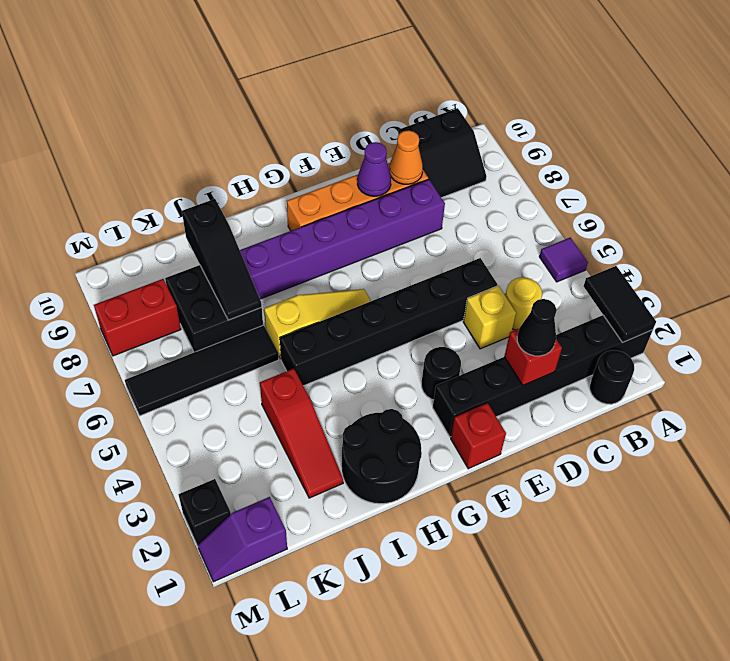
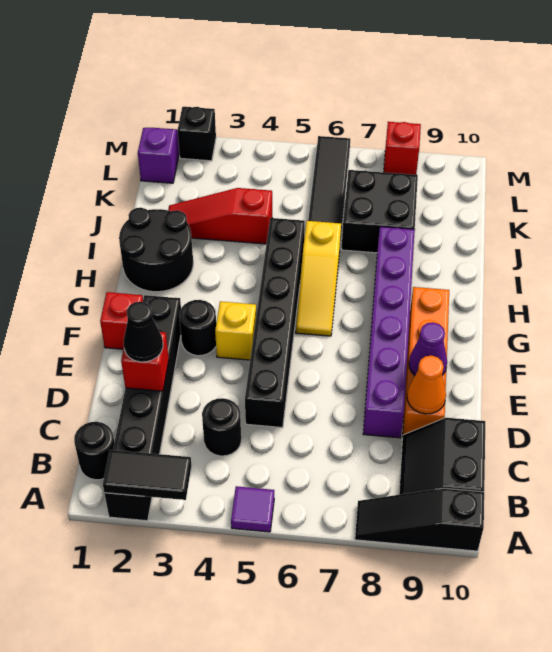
yellow 1x1 round brick [505,277,542,330] -> black 1x1 round brick [202,398,241,456]
yellow 1x1 brick [463,286,516,349] -> yellow 1x1 brick moved to [215,301,256,360]
black 1x3 slope [182,199,262,320] -> black 1x3 slope moved to [355,488,484,551]
red 1x2 brick [94,279,181,356] -> red 1x1 brick [384,122,421,175]

